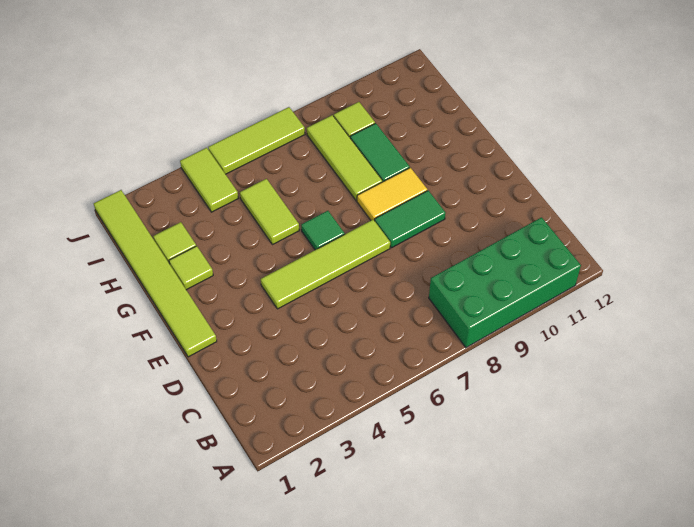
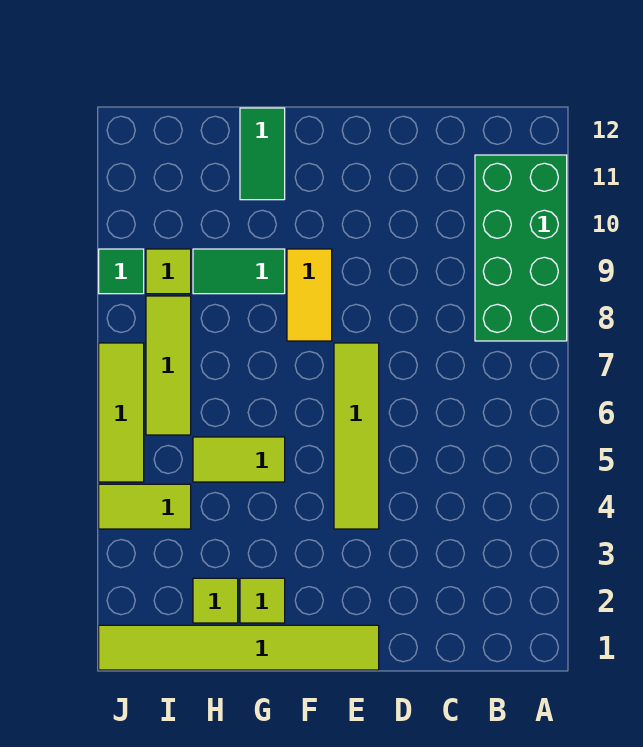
green 1x2 tile [375,191,446,248] -> green 1x2 tile moved to [240,108,285,200]
green 1x1 tile [301,211,345,250] -> green 1x1 tile moved to [99,249,144,294]
lime 1x3 tile [307,115,382,201] -> lime 1x3 tile turned to [146,296,191,435]

